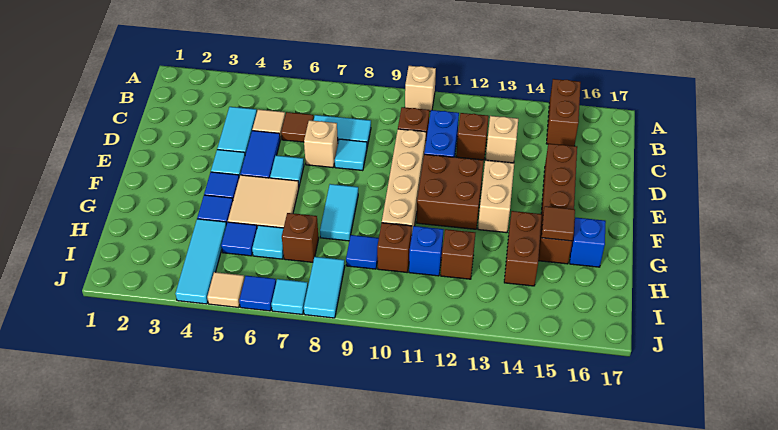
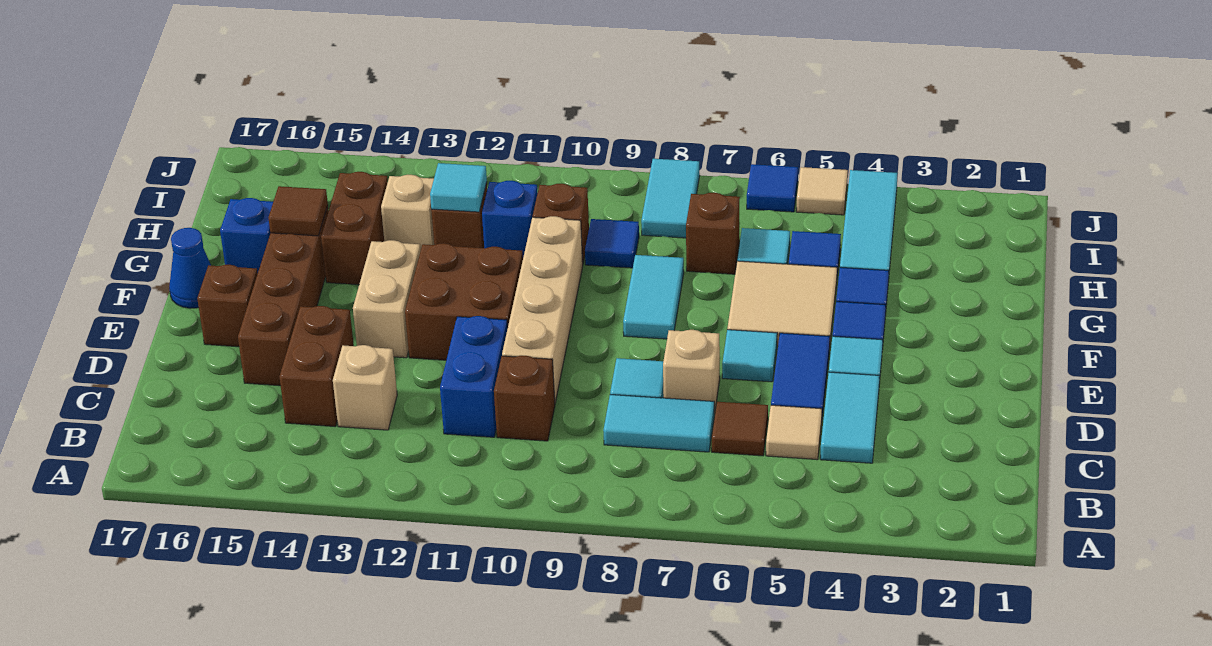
tan 1x1 brick [405,66,436,111] -> tan 1x1 brick moved to [381,175,434,251]
brown 1x2 brick [546,79,581,146] -> brown 1x2 brick moved to [280,306,354,426]
brown 1x1 brick [456,113,489,160] -> brown 1x1 brick moved to [197,265,258,347]
none -> blue 1x1 cone [169,228,211,308]
cyan 1x1 tile [271,279,308,314] -> cyan 1x1 tile moved to [430,163,487,212]

